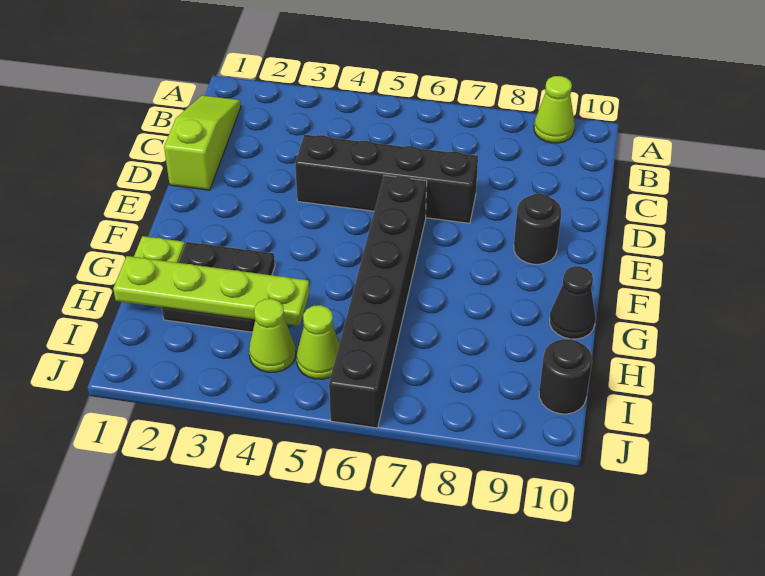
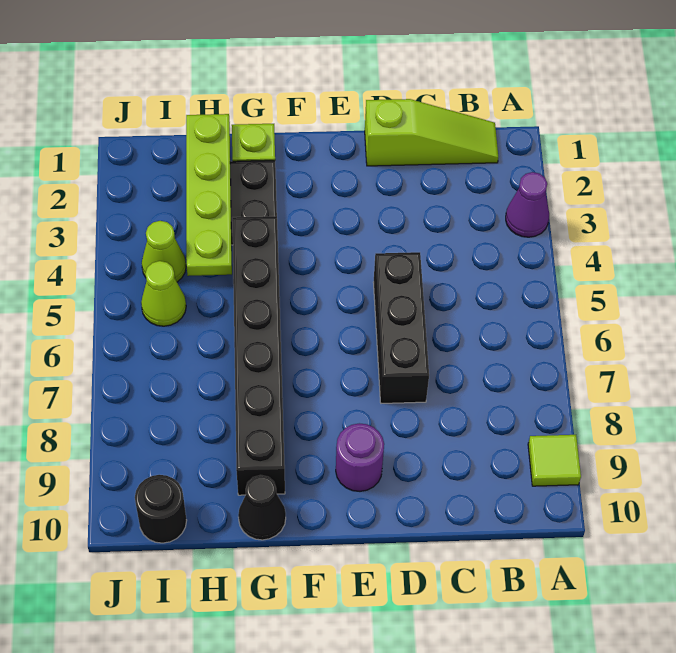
none -> purple 1x1 cone [506,172,549,237]
lime 1x1 cone [534,76,575,143] -> lime 1x1 tile [528,435,581,486]
black 1x4 brick [295,135,478,223] -> black 1x3 brick [373,252,429,403]
black 1x6 brick [329,175,427,428] -> black 1x6 brick turned to [232,216,285,495]
black 1x1 round brick [514,194,562,264] -> purple 1x1 round brick [336,423,384,491]

